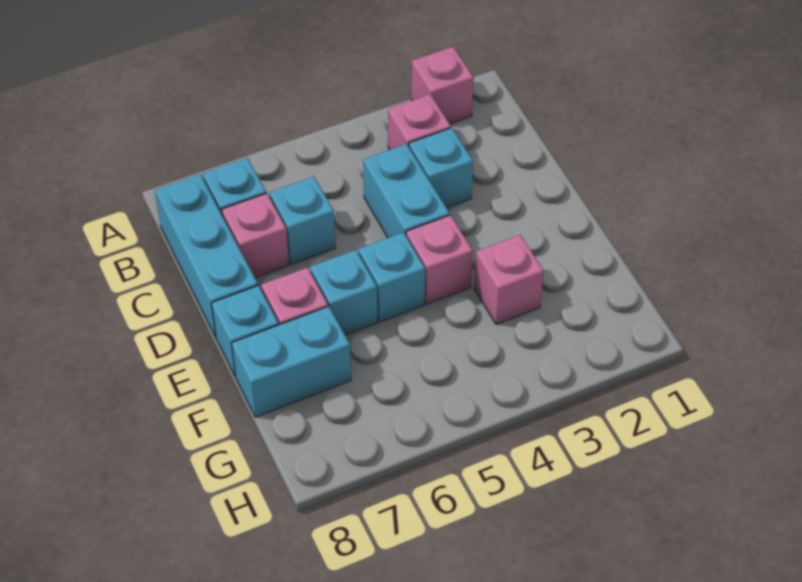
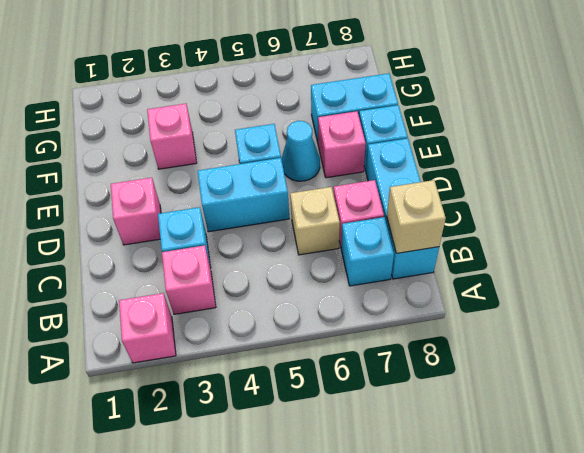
none -> tan 1x1 brick [387,180,446,253]
cyan 1x2 brick [363,144,450,238] -> cyan 1x2 brick turned to [198,158,289,232]
cyan 1x1 brick [269,177,336,264] -> tan 1x1 brick [290,187,340,255]
pink 1x1 brick [406,215,473,304] -> pink 1x1 brick moved to [111,178,161,245]
cyan 1x1 brick [310,250,378,335] -> cyan 1x1 cone [281,121,320,181]

